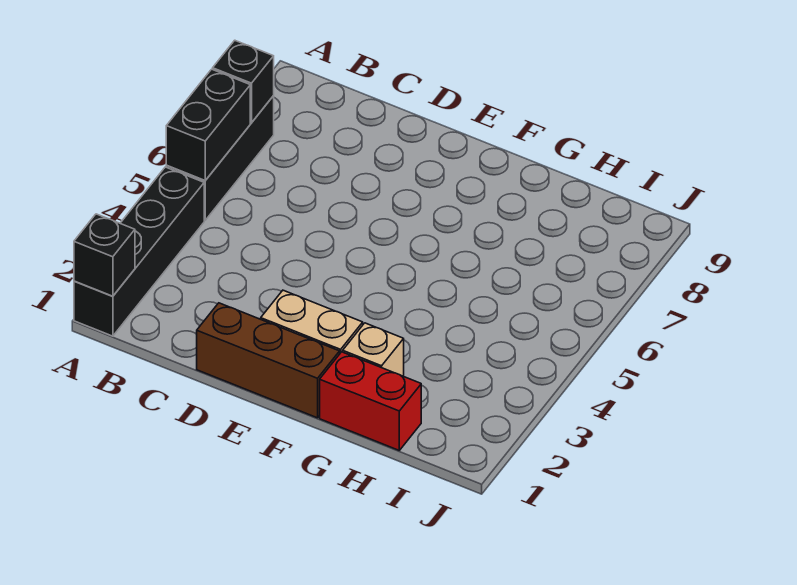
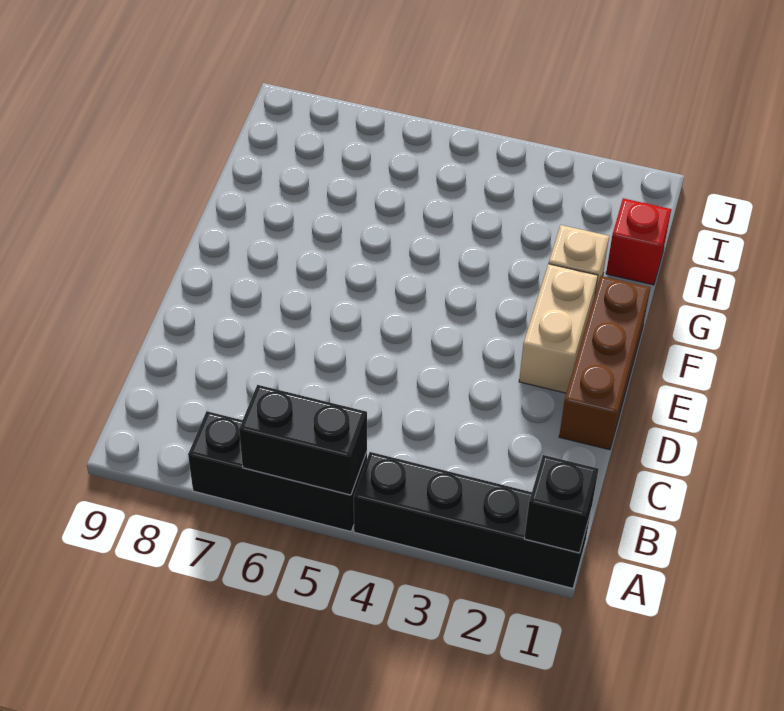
black 1x1 brick [213,40,274,123] -> none
red 1x2 brick [320,352,421,450] -> red 1x1 brick [606,198,671,285]

